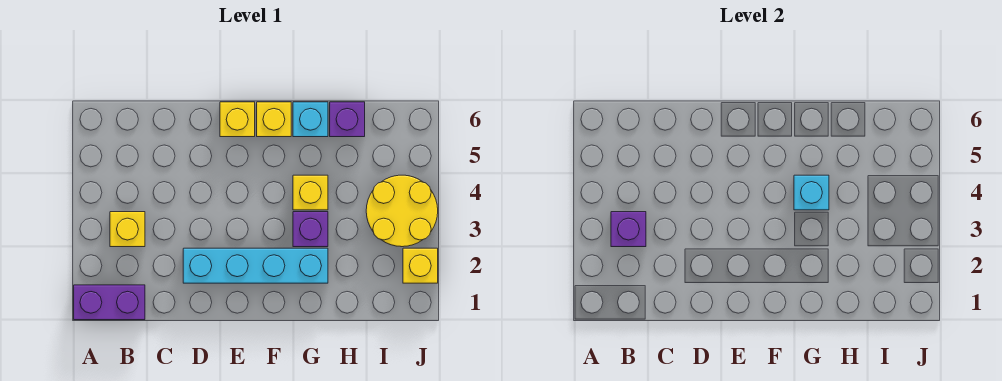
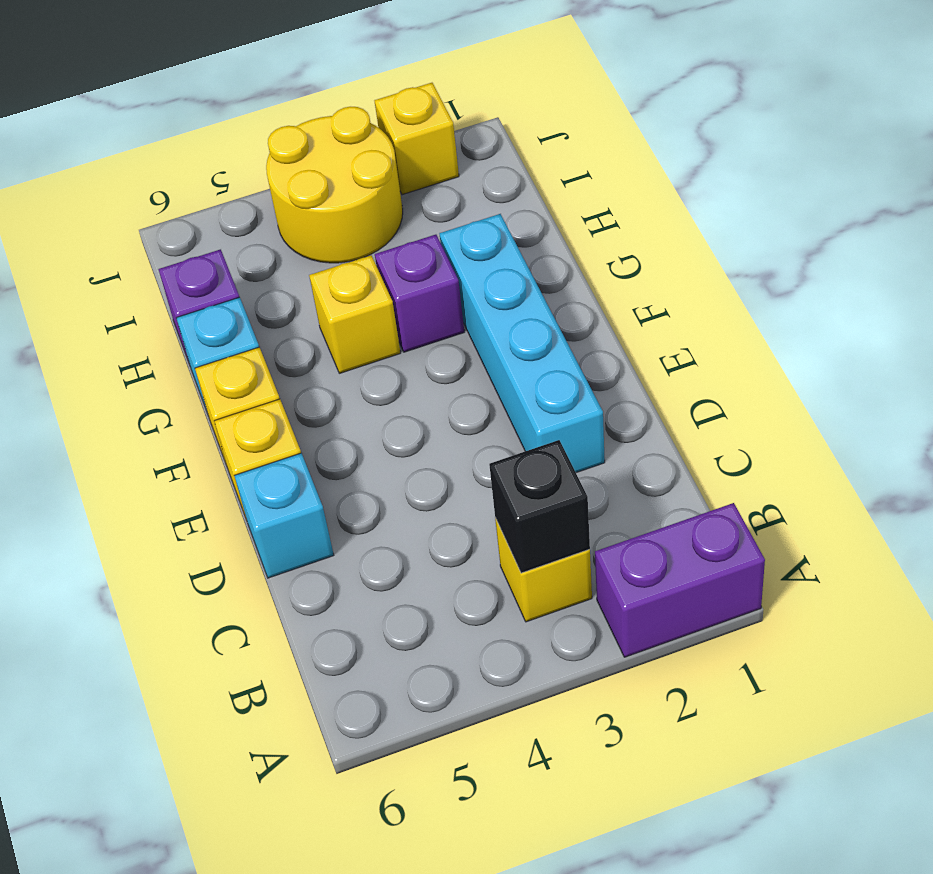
purple 1x2 brick [74,285,145,320] -> purple 1x2 brick turned to [595,503,765,657]
purple 1x1 brick [611,212,646,247] -> black 1x1 brick [489,440,590,573]
cyan 1x1 brick [794,175,829,210] -> cyan 1x1 brick moved to [234,453,334,578]

